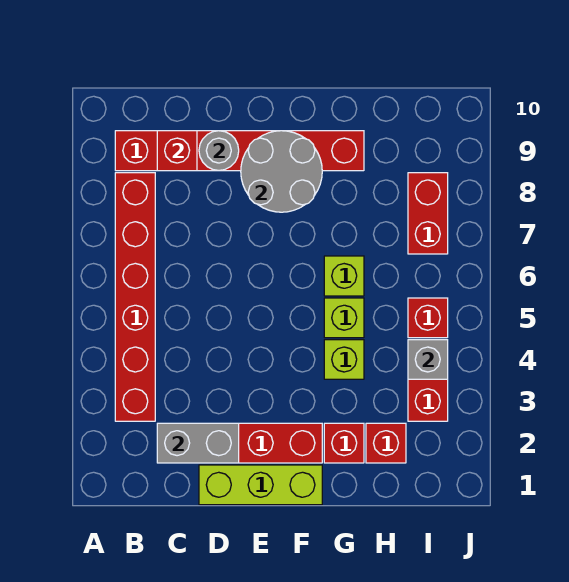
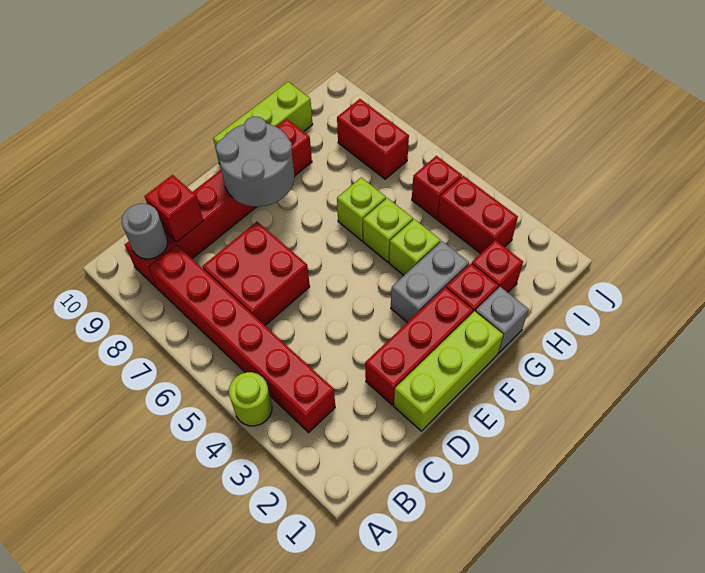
none -> lime 1x1 round brick [229,372,272,426]
grey 1x2 brick [157,423,239,463] -> grey 1x2 brick moved to [391,241,469,323]
none -> red 2x2 brick [202,222,310,325]
grey 1x1 round brick [199,131,239,171] -> grey 1x1 round brick moved to [121,204,168,259]
none -> lime 1x3 brick [213,82,313,164]
grey 1x1 brick [408,340,448,379] -> grey 1x1 brick moved to [475,287,529,353]

